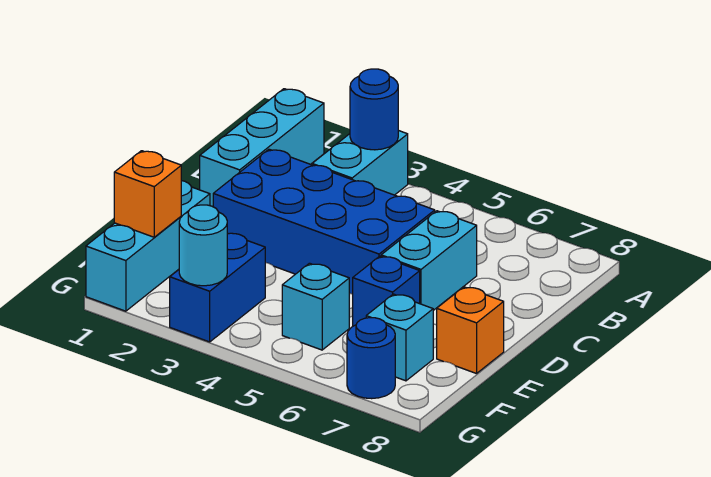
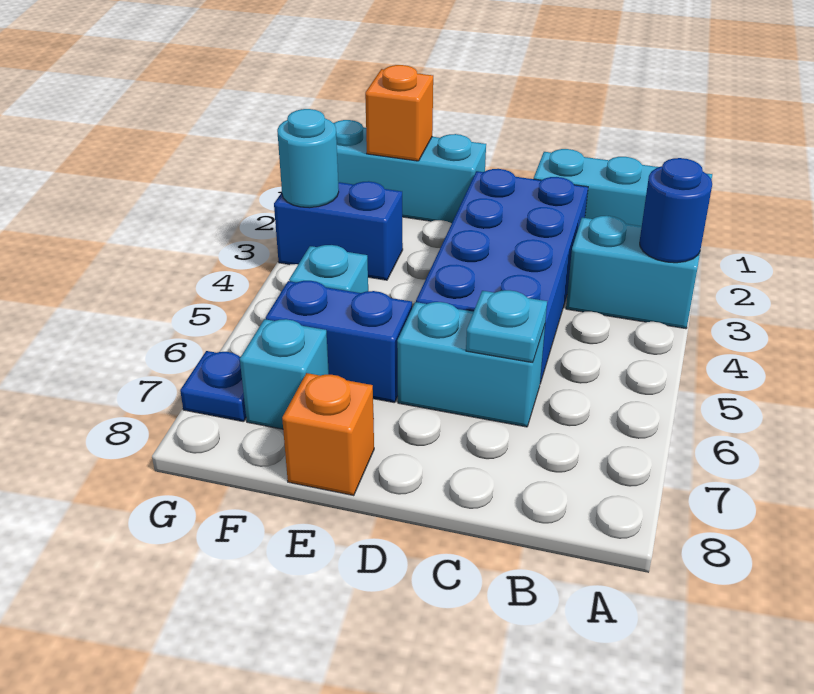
none -> cyan 1x1 plate [466,290,547,363]
blue 1x1 brick [353,256,420,326] -> blue 1x2 brick [266,281,412,403]
blue 1x1 round brick [347,318,395,399] -> blue 1x1 plate [180,351,246,422]

